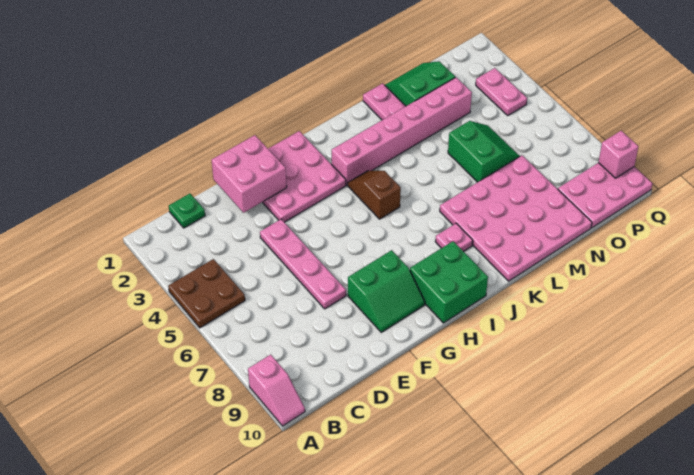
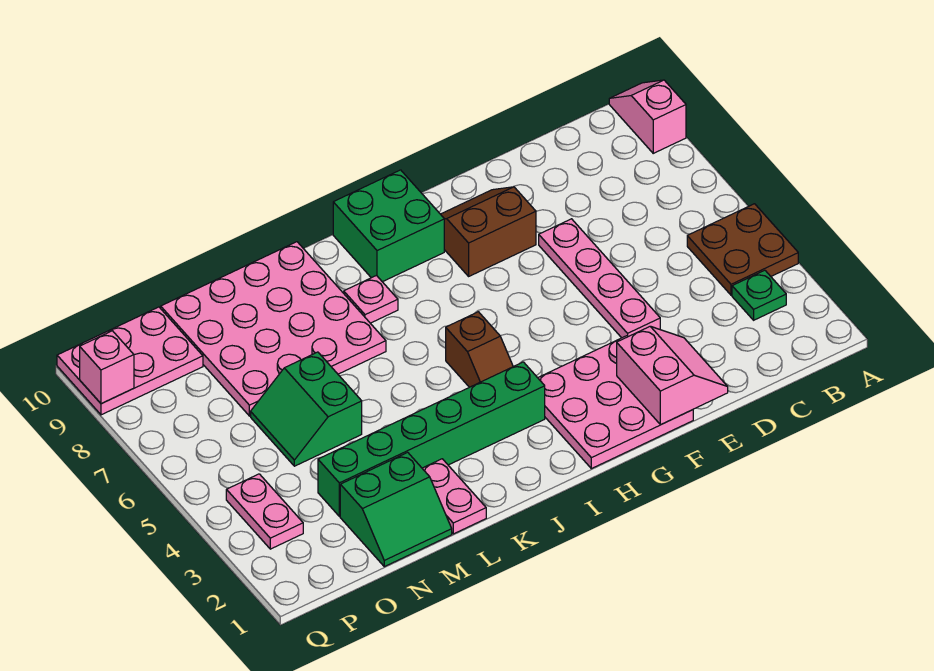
green 1x1 plate [169,193,205,228] -> green 1x1 plate moved to [732,270,786,320]
pink 2x2 brick [212,135,287,213] -> pink 2x2 slope [617,326,728,425]
green 2x2 slope [348,250,425,332] -> brown 2x2 slope [441,187,536,276]
pink 1x6 brick [332,77,472,185] -> green 1x6 brick [318,362,545,516]

